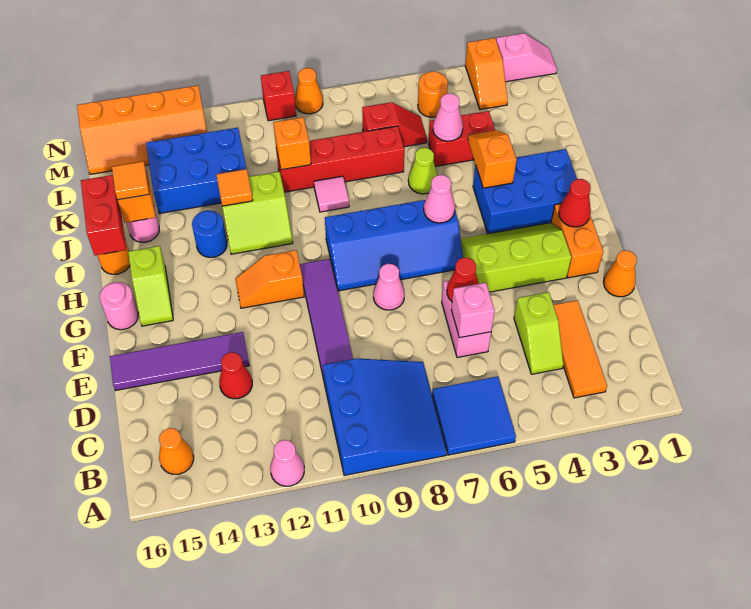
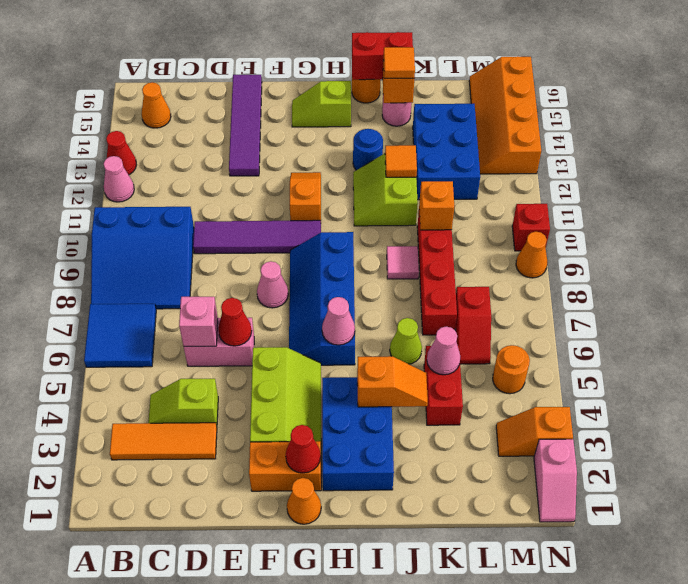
red 1x1 cone [219,352,252,399] -> red 1x1 cone moved to [106,131,136,175]
orange 1x1 cone [603,250,637,297] -> orange 1x1 cone moved to [287,478,321,524]
pink 1x1 round brick [100,282,138,330] -> none

